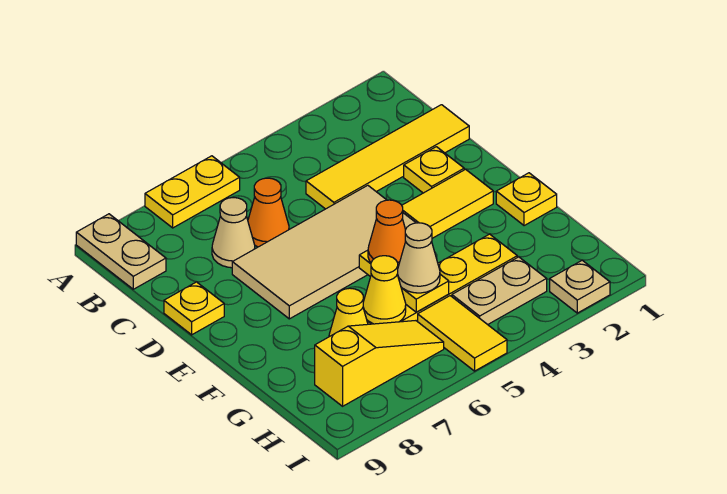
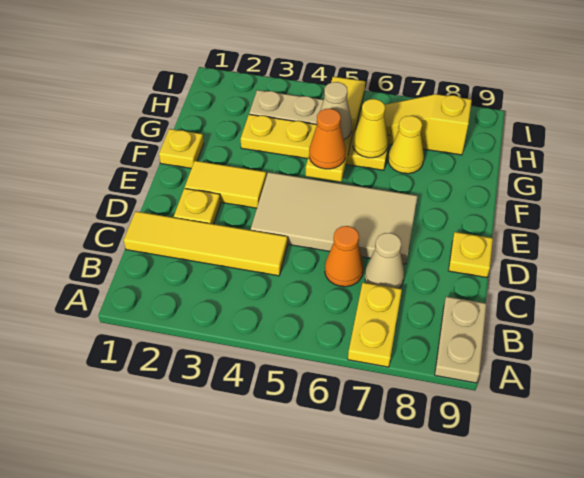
yellow 1x2 plate [145,156,240,228] -> yellow 1x2 plate turned to [348,282,402,367]
tan 1x1 plate [550,260,610,313] -> none

